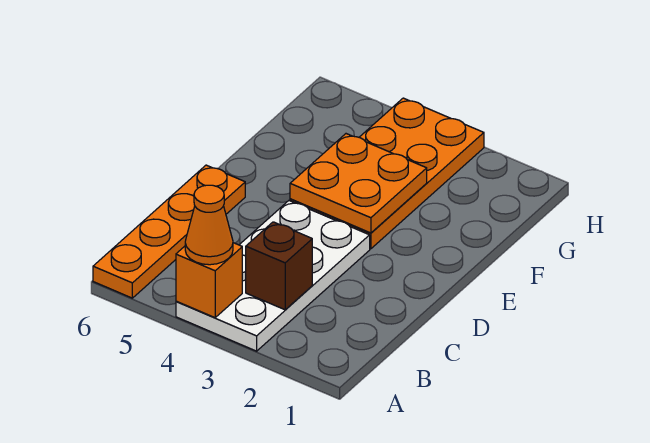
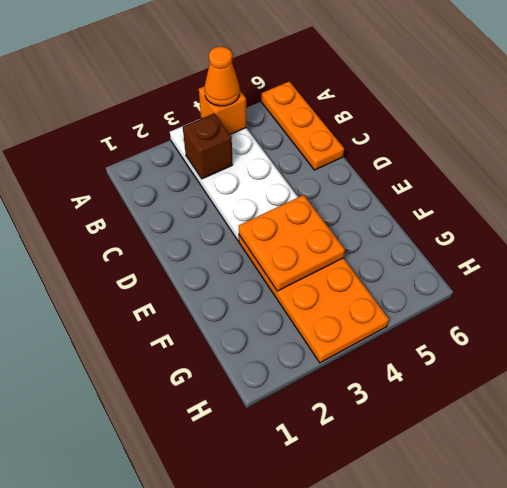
orange 1x4 plate [93,165,245,298] -> orange 1x3 plate [261,81,344,170]

